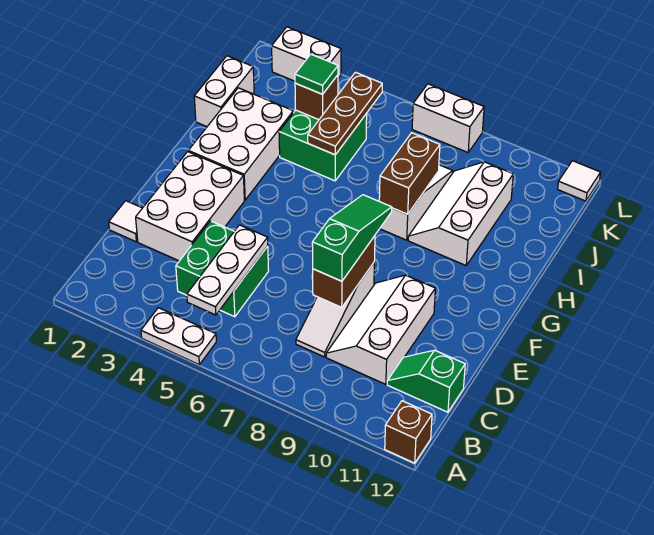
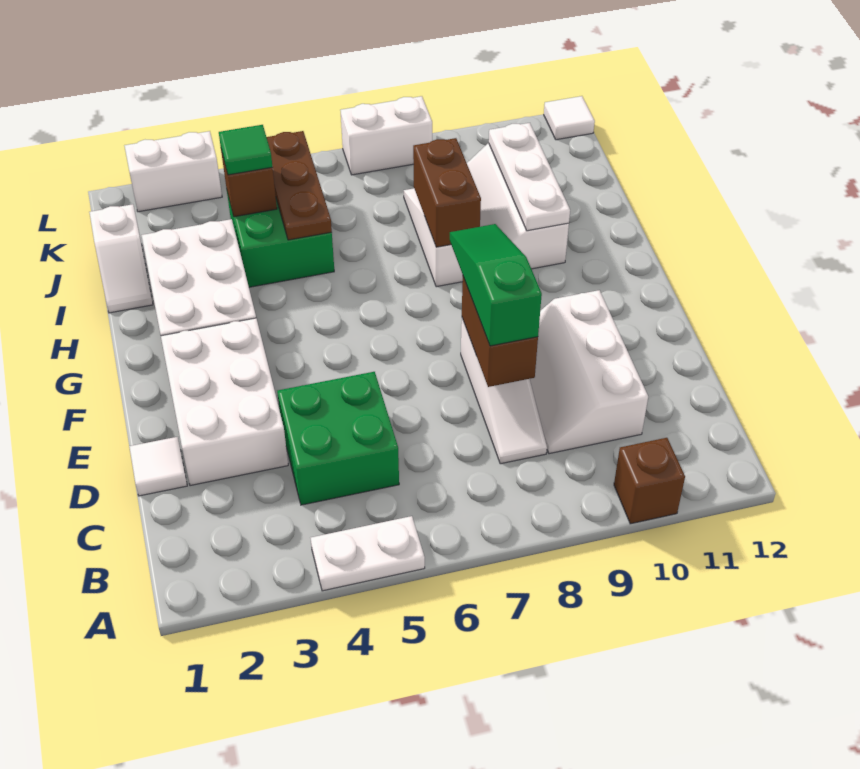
brown 1x1 brick [385,401,432,463] -> brown 1x1 brick moved to [614,438,685,524]
white 1x3 plate [187,225,268,315] -> white 1x3 plate moved to [489,123,570,231]
green 1x2 slope [387,350,465,412] -> none
white 1x2 brick [194,56,254,127] -> white 1x2 slope [89,204,153,313]

